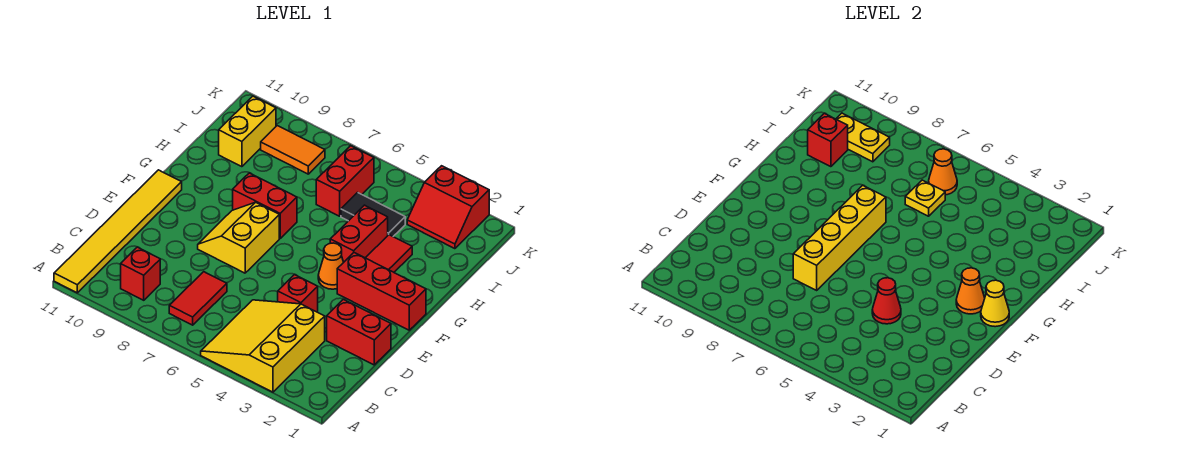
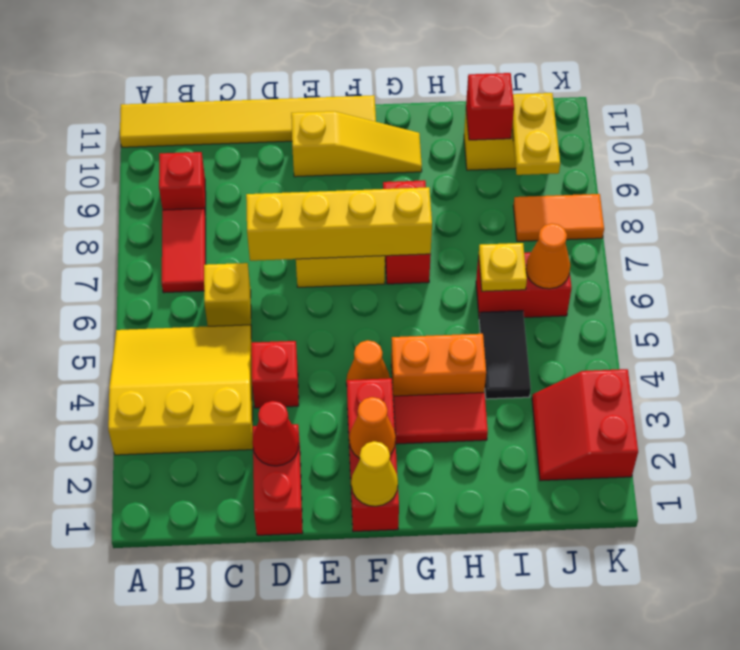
red 1x2 tile [169,272,227,325] -> red 1x2 tile turned to [162,208,206,293]
none -> yellow 1x1 brick [204,263,251,326]
red 1x1 cone [872,278,901,324] -> red 1x1 cone moved to [252,401,299,466]
none -> yellow 1x3 slope [291,111,422,177]
red 1x2 brick [330,205,388,262] -> orange 1x2 brick [391,334,486,402]
orange 1x2 tile [261,126,325,174] -> orange 1x2 tile turned to [513,194,604,241]

